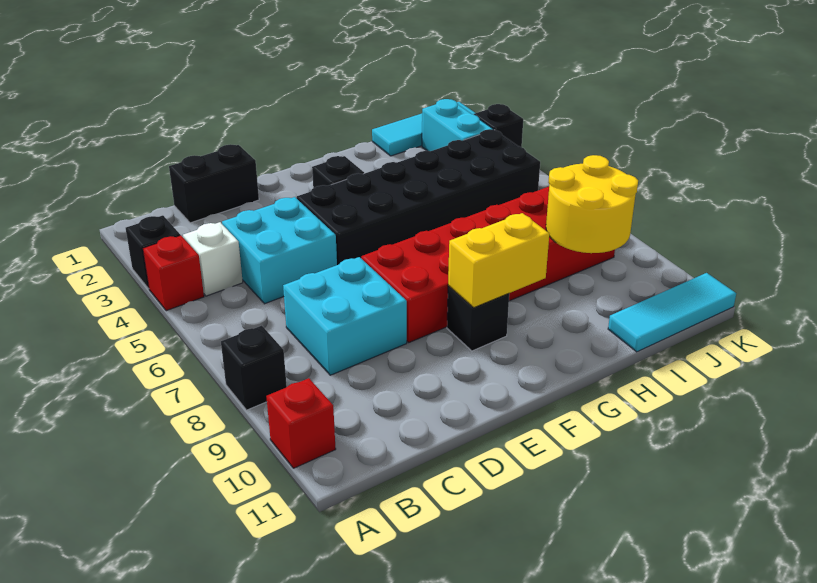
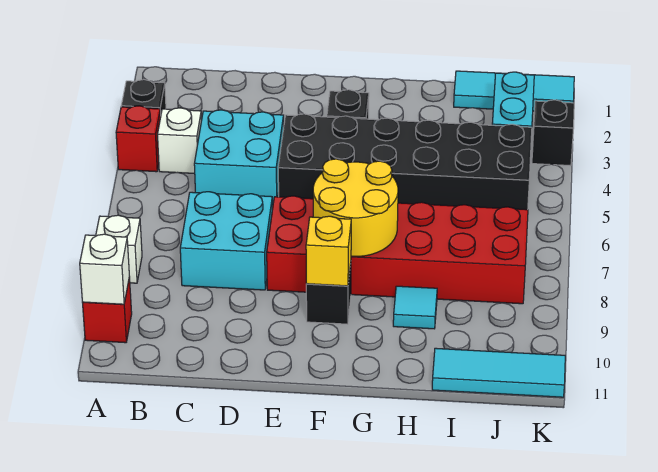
black 1x1 brick [221,326,287,410] -> white 1x1 brick [96,215,142,283]
none -> white 1x1 brick [80,234,129,304]
black 1x2 brick [169,144,259,223] -> none
yellow 1x2 brick [448,213,549,307] -> yellow 1x1 brick [306,216,351,286]
none -> cyan 1x1 tile [393,286,437,329]
yellow 2x2 round brick [546,155,638,253] -> yellow 2x2 round brick moved to [313,159,398,256]

